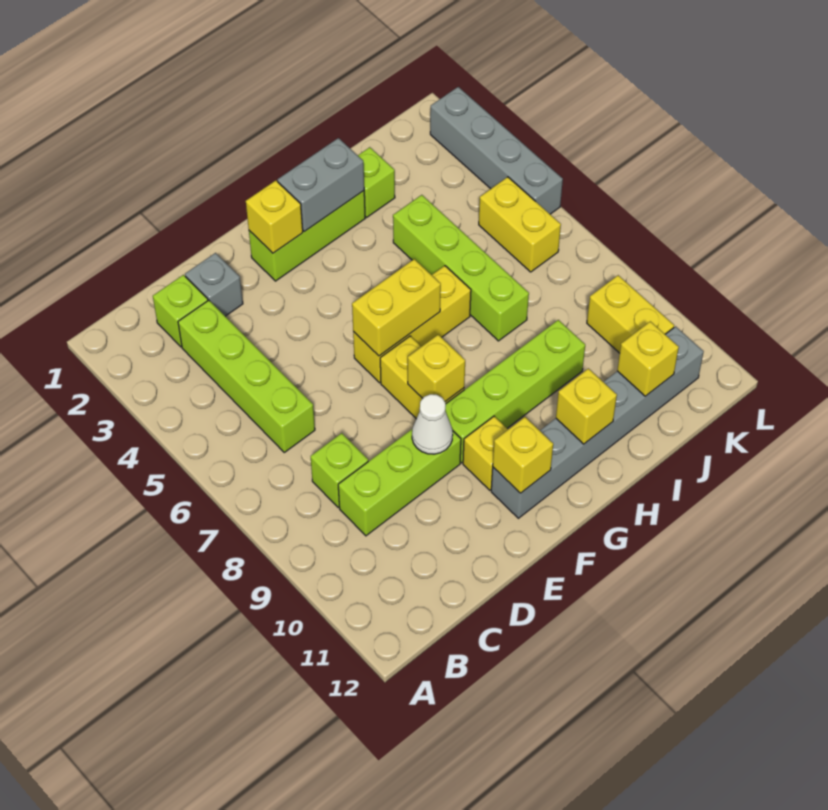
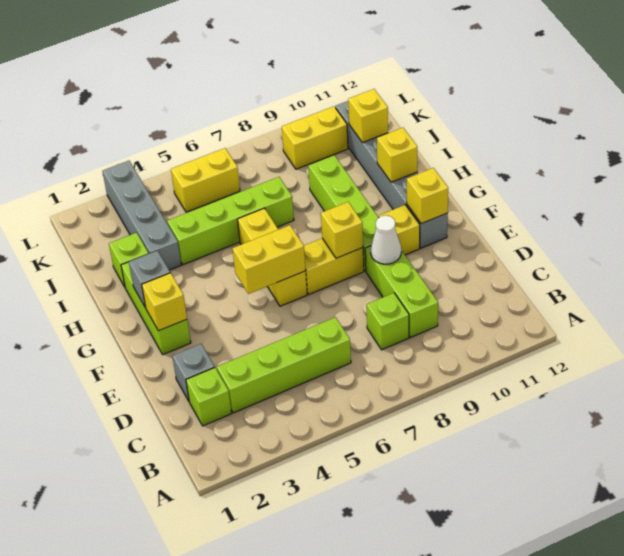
yellow 1x2 brick [352,259,441,356] -> yellow 1x2 brick turned to [233,225,306,294]
grey 1x2 brick [278,138,364,232] -> grey 1x1 brick [129,251,170,308]
grey 1x4 brick [430,87,563,214] -> grey 1x4 brick turned to [103,161,181,270]

